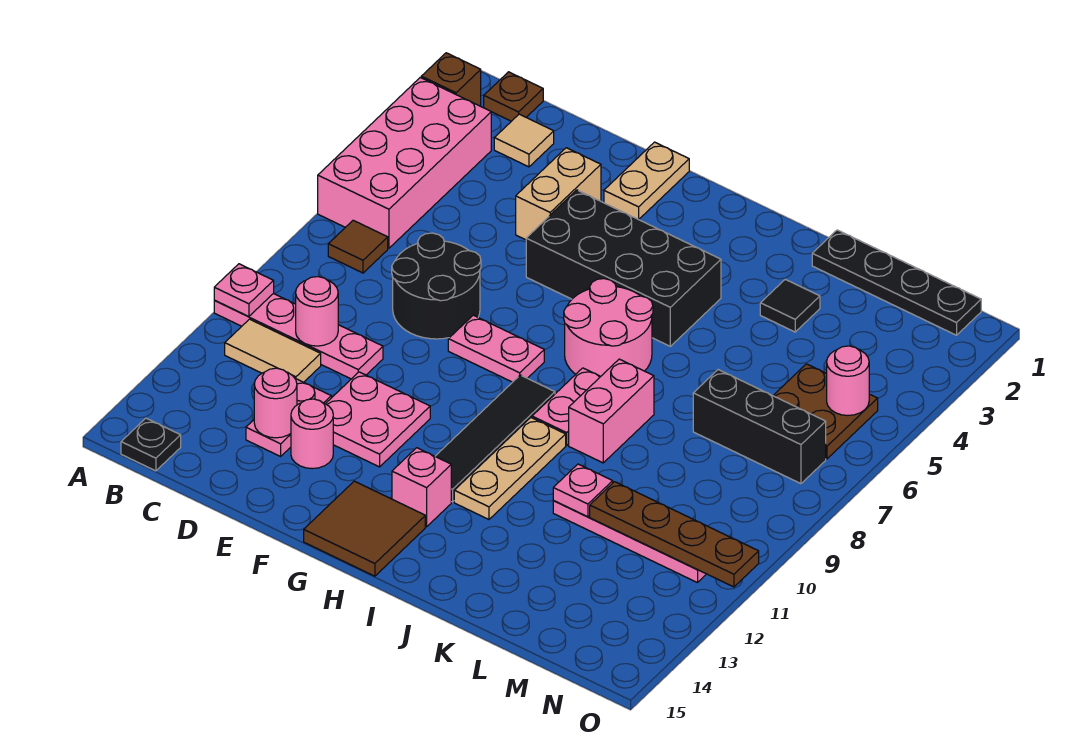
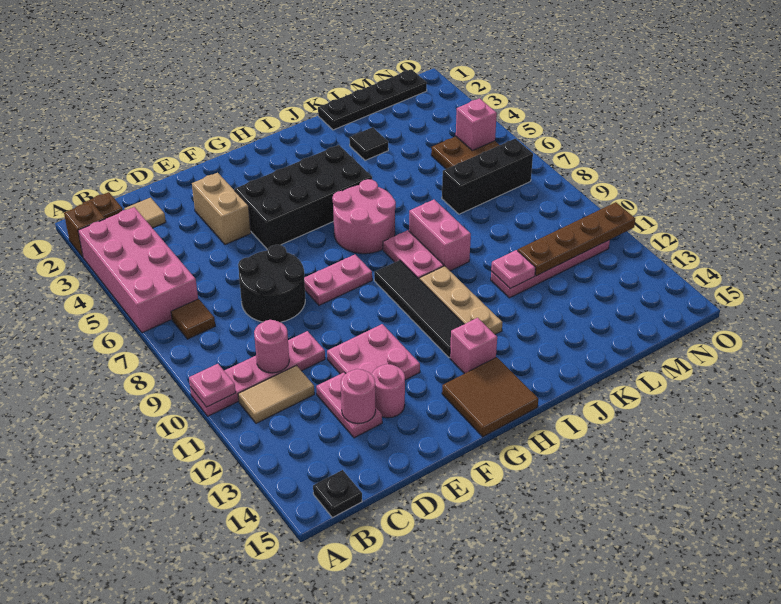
tan 1x2 plate [604,142,689,219] -> none
pink 1x1 round brick [827,346,869,415] -> pink 1x1 brick [456,98,497,151]

